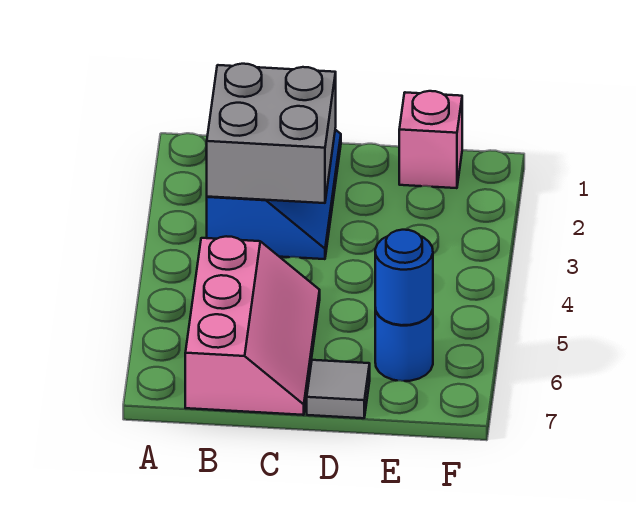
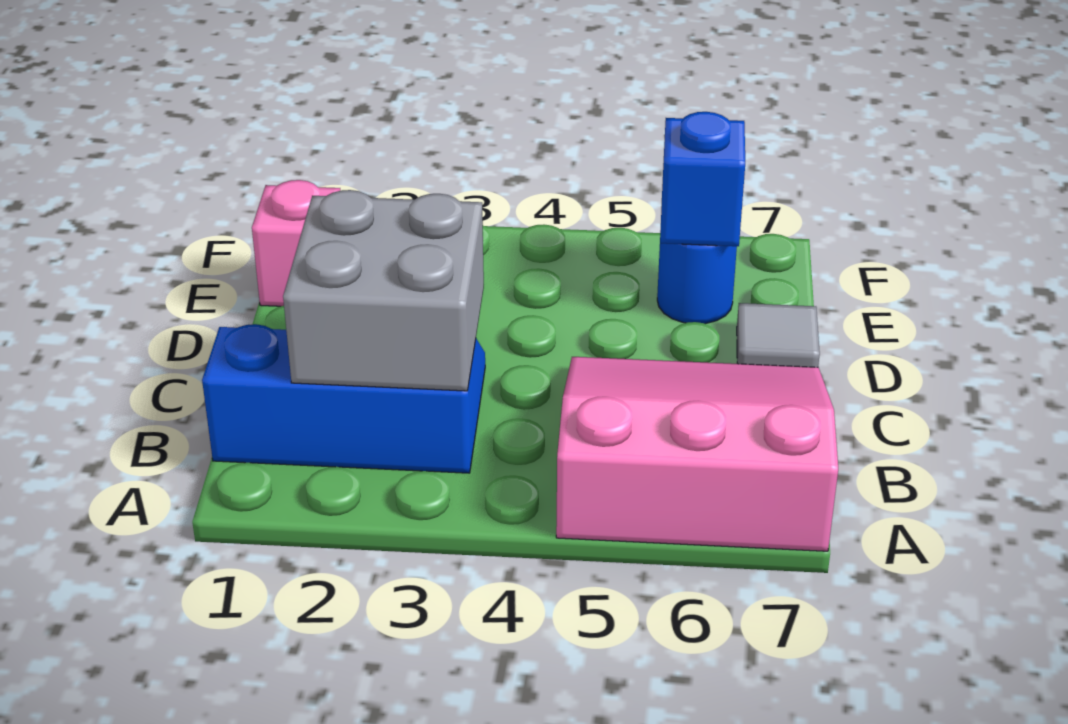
pink 2x3 slope [185,236,320,415] -> pink 3x3 slope [556,357,838,551]
blue 1x1 round brick [375,230,433,325] -> blue 1x1 brick [660,112,745,246]

